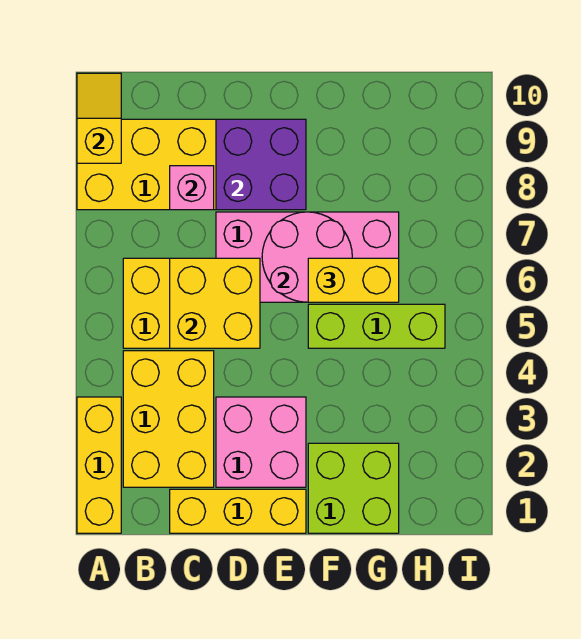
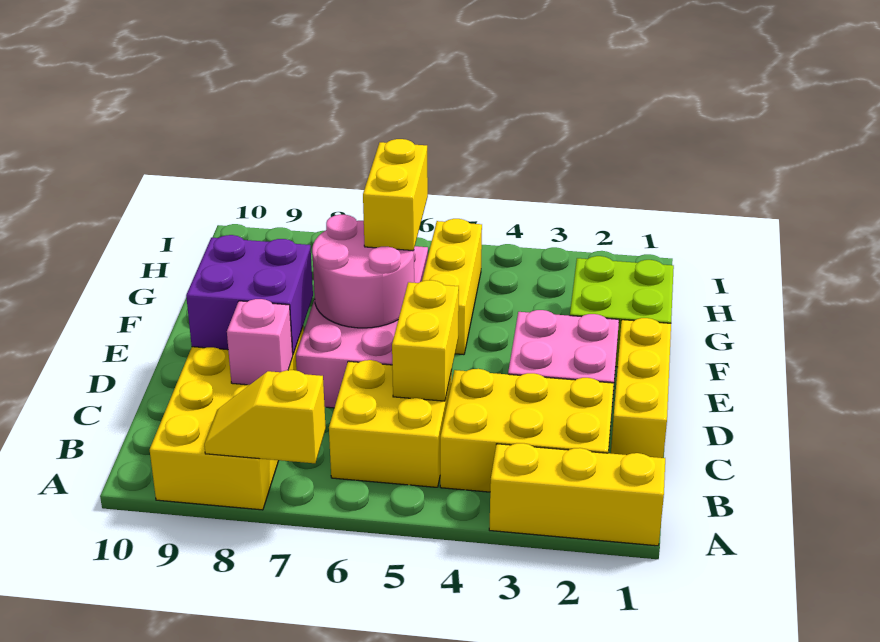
yellow 1x2 slope [77,73,121,163] -> yellow 1x2 slope moved to [204,370,326,463]
yellow 2x2 brick [170,258,260,348] -> yellow 1x2 brick [392,280,459,401]
lime 1x3 brick [308,304,445,348] -> yellow 1x3 brick [422,219,482,355]

